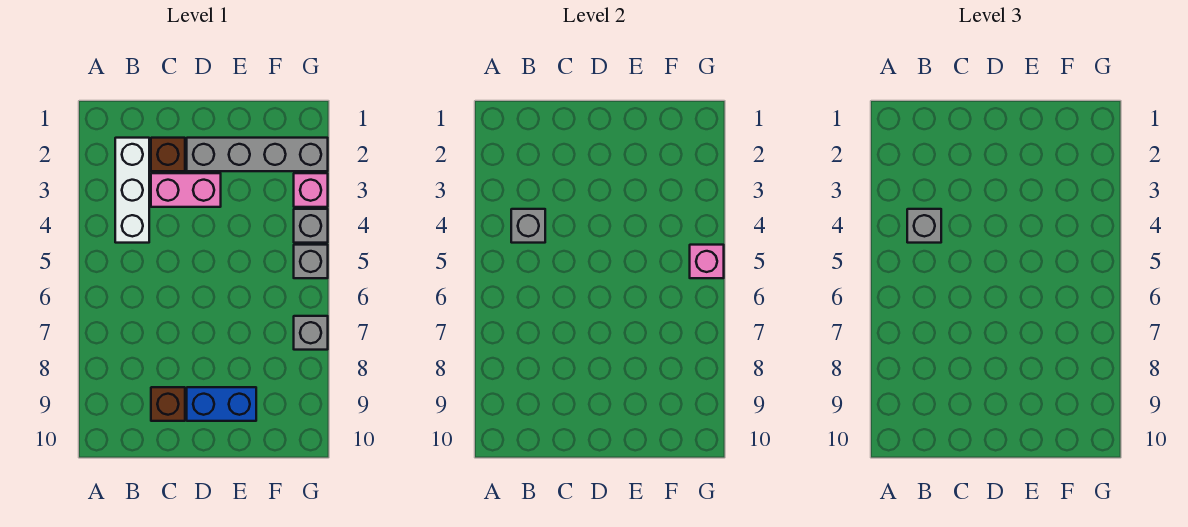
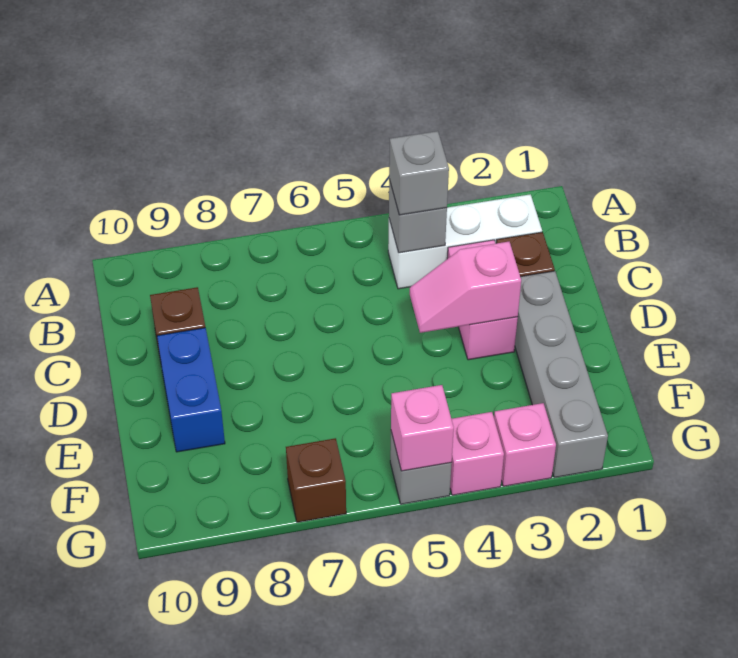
none -> pink 1x2 slope [410,242,521,333]
grey 1x1 brick [294,209,328,243] -> pink 1x1 brick [450,412,504,495]
grey 1x1 brick [294,316,328,350] -> brown 1x1 brick [286,438,346,522]

